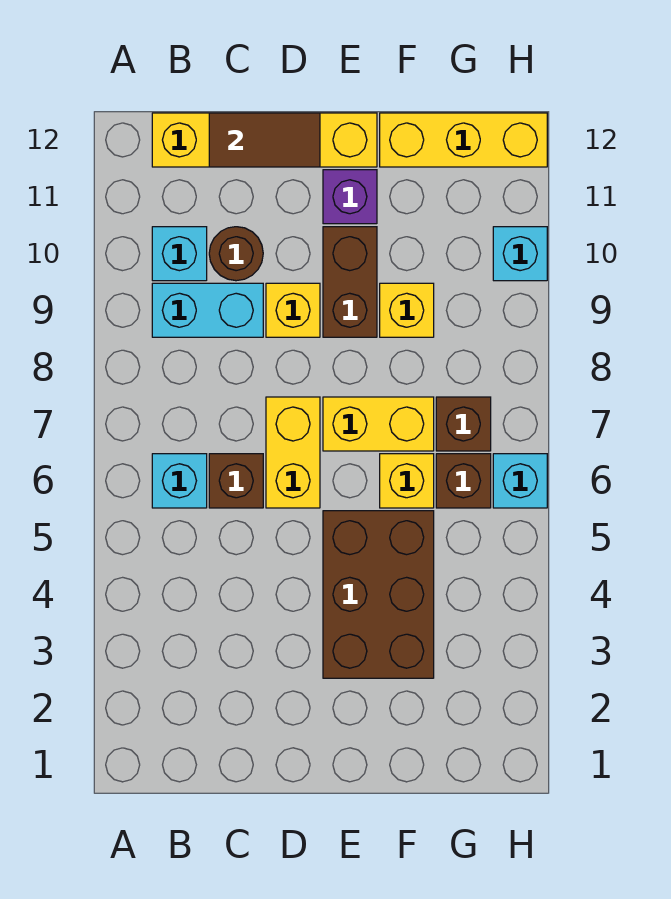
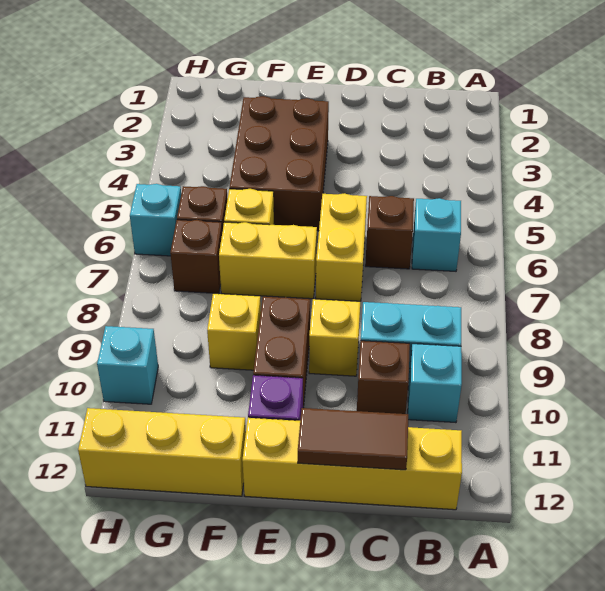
brown 1x1 round brick [209,227,263,281] -> brown 1x1 brick [357,341,410,414]

